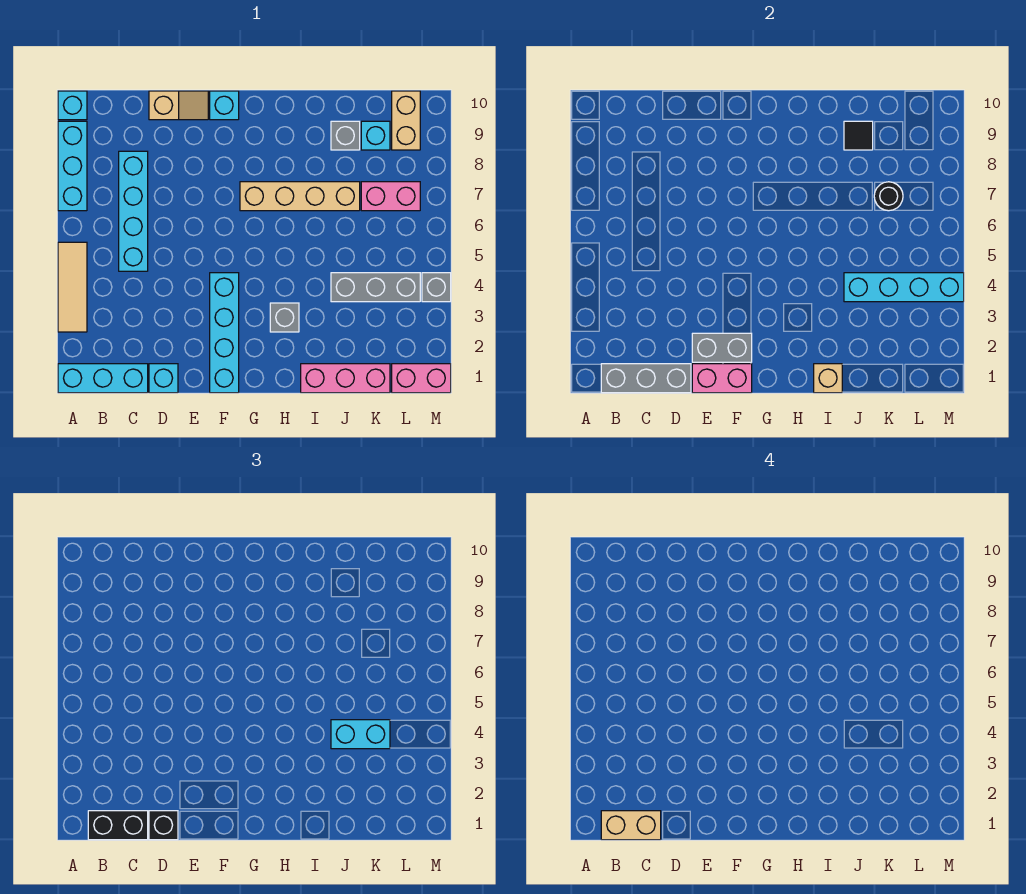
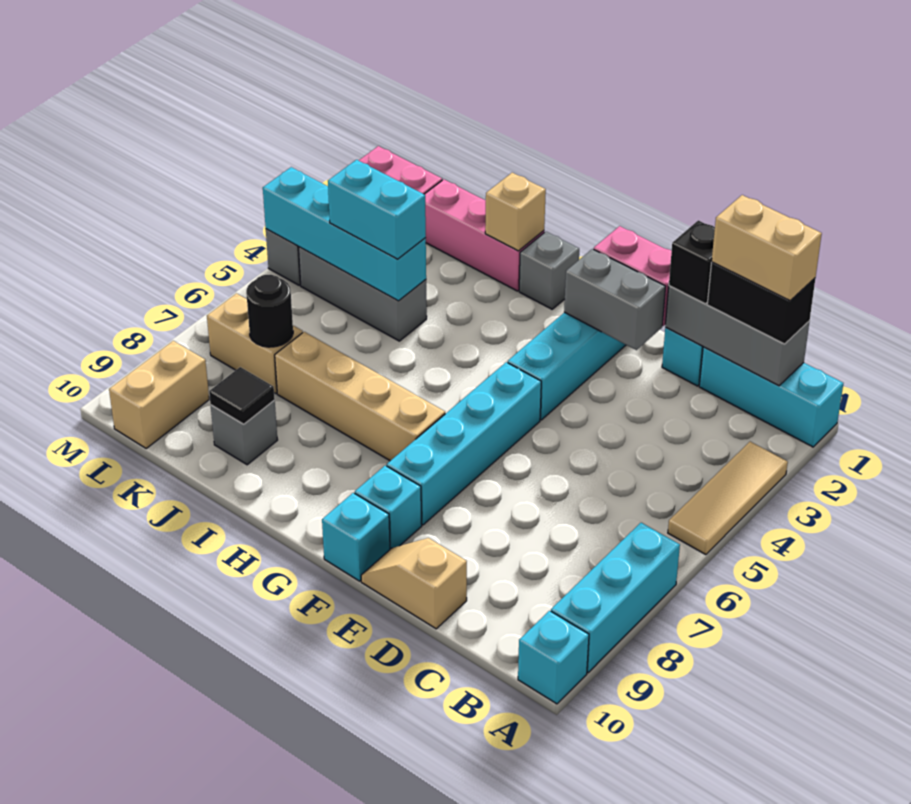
cyan 1x4 brick [119,151,148,271] -> cyan 1x4 brick moved to [387,362,541,525]
grey 1x1 brick [270,303,299,332] -> grey 1x1 brick moved to [519,232,579,309]
pink 1x2 brick [361,182,420,211] -> tan 1x2 brick [207,293,303,394]
cyan 1x1 brick [361,121,390,150] -> cyan 1x1 brick moved to [355,466,422,549]

